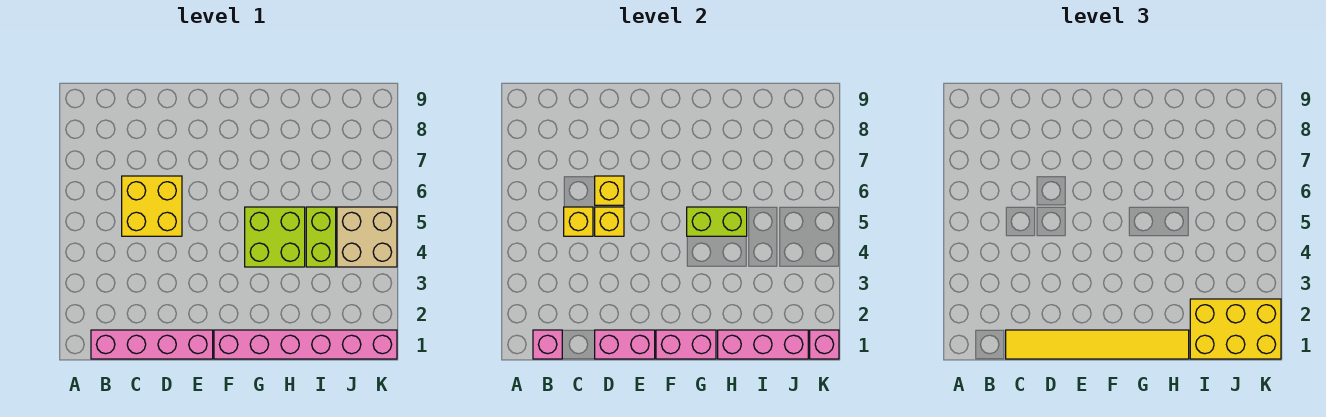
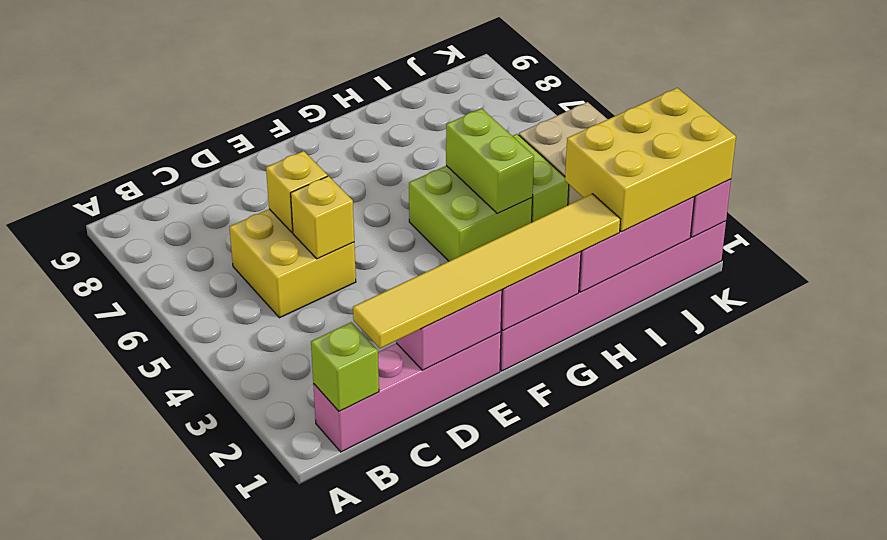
pink 1x1 brick [533,330,562,359] -> lime 1x1 brick [311,322,379,411]
yellow 1x1 brick [564,207,593,236] -> none
lime 1x2 brick [687,207,747,236] -> lime 1x2 brick turned to [446,109,534,214]

